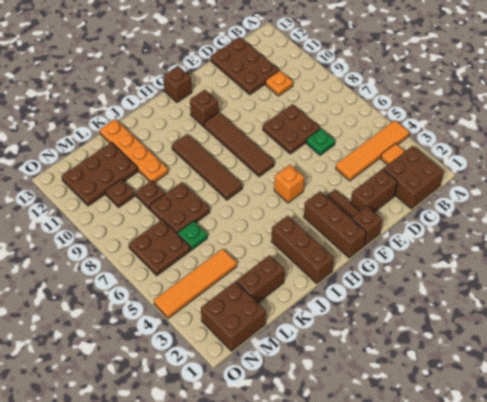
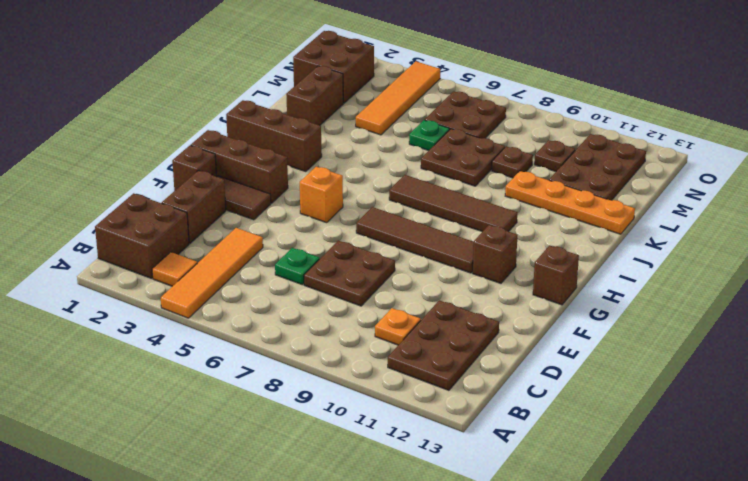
brown 2x3 plate [210,37,279,95] -> brown 2x3 plate turned to [388,300,499,390]

